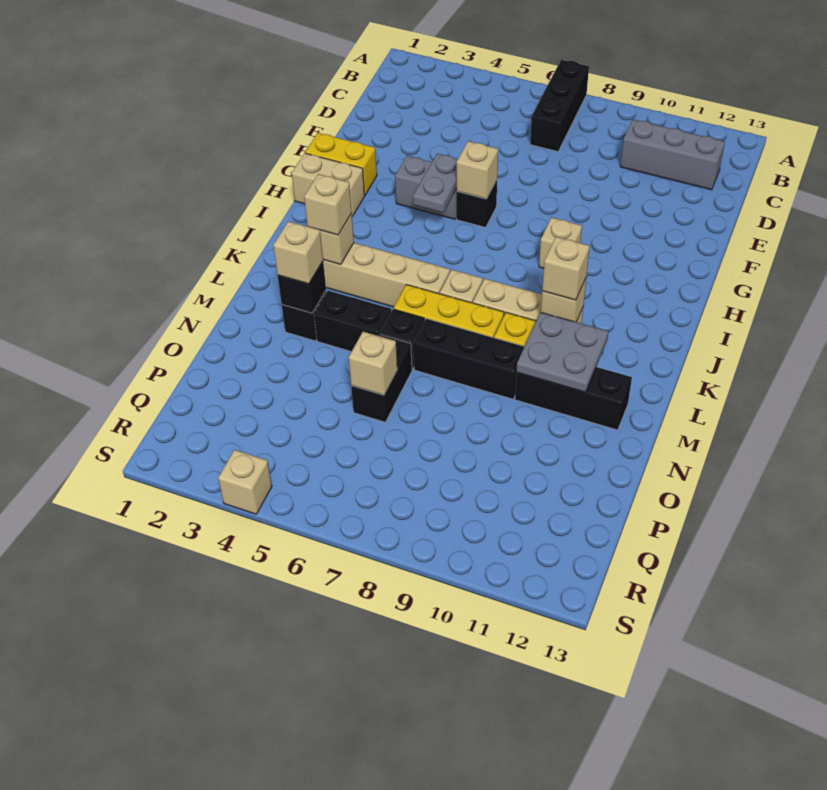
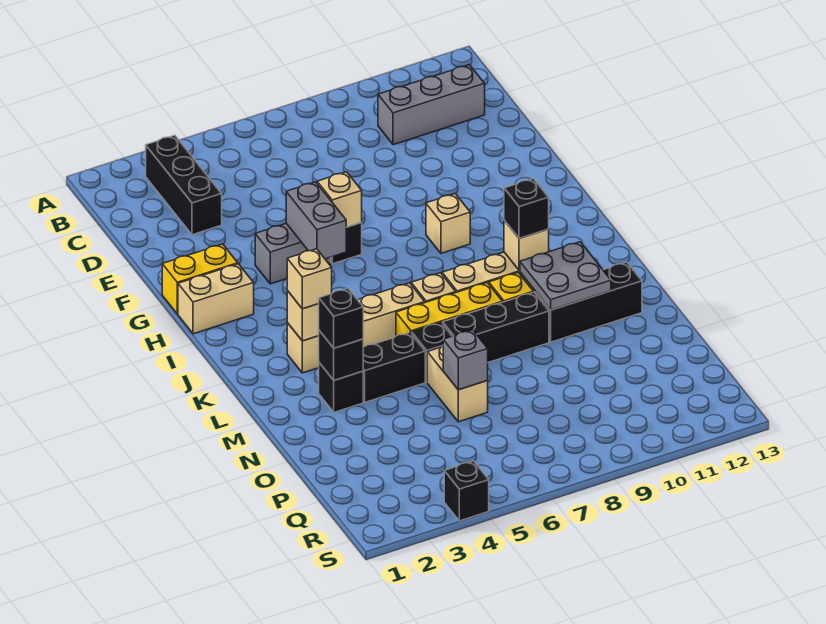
black 1x3 brick [530,60,589,152] -> black 1x3 brick moved to [146,135,222,235]
grey 1x2 plate [413,154,458,213] -> grey 1x2 brick [286,182,346,259]
tan 1x1 brick [542,237,590,300] -> black 1x1 brick [504,179,549,239]
tan 1x1 brick [273,221,323,284] -> black 1x1 brick [319,288,363,348]
black 1x2 brick [351,334,412,422] -> tan 1x2 brick [427,346,488,422]
tan 1x1 brick [349,332,397,395] -> grey 1x1 brick [443,330,488,390]
tan 1x1 brick [218,450,272,514] -> black 1x1 brick [444,461,489,521]

